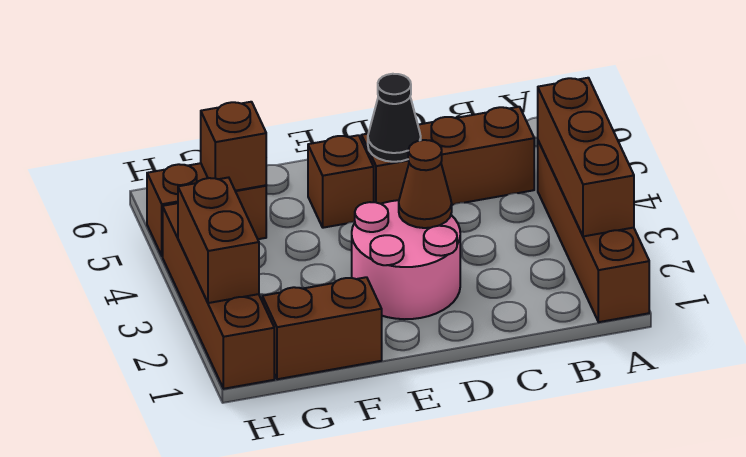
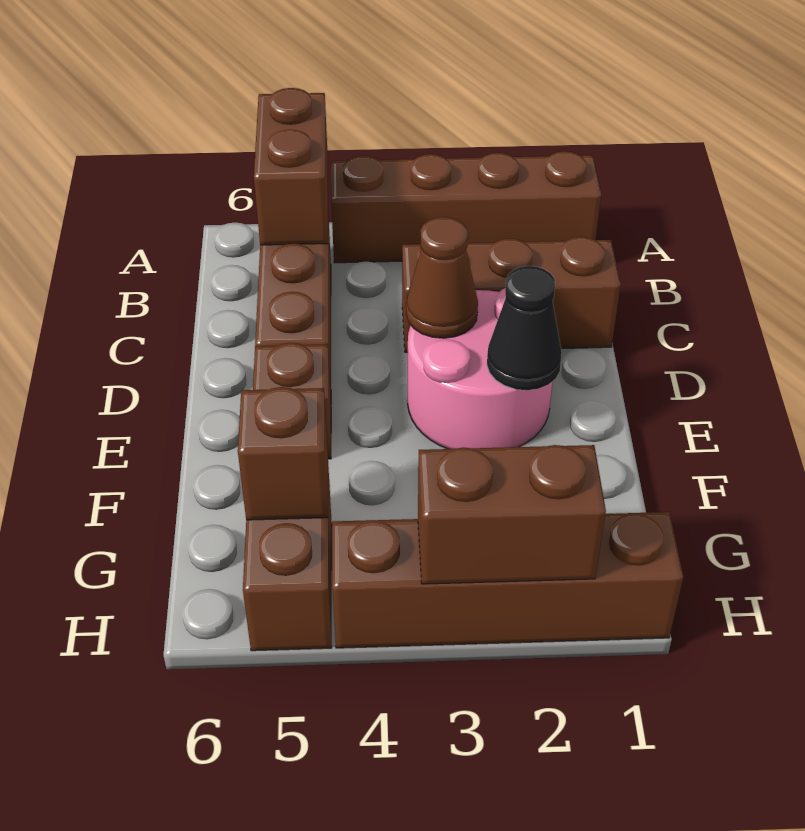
brown 1x3 brick [538,78,634,236] -> brown 1x3 brick moved to [402,237,621,352]
black 1x1 cone [368,74,421,162] -> black 1x1 cone moved to [487,266,562,390]
brown 1x2 brick [262,277,382,379] -> brown 1x2 brick moved to [254,88,328,245]

